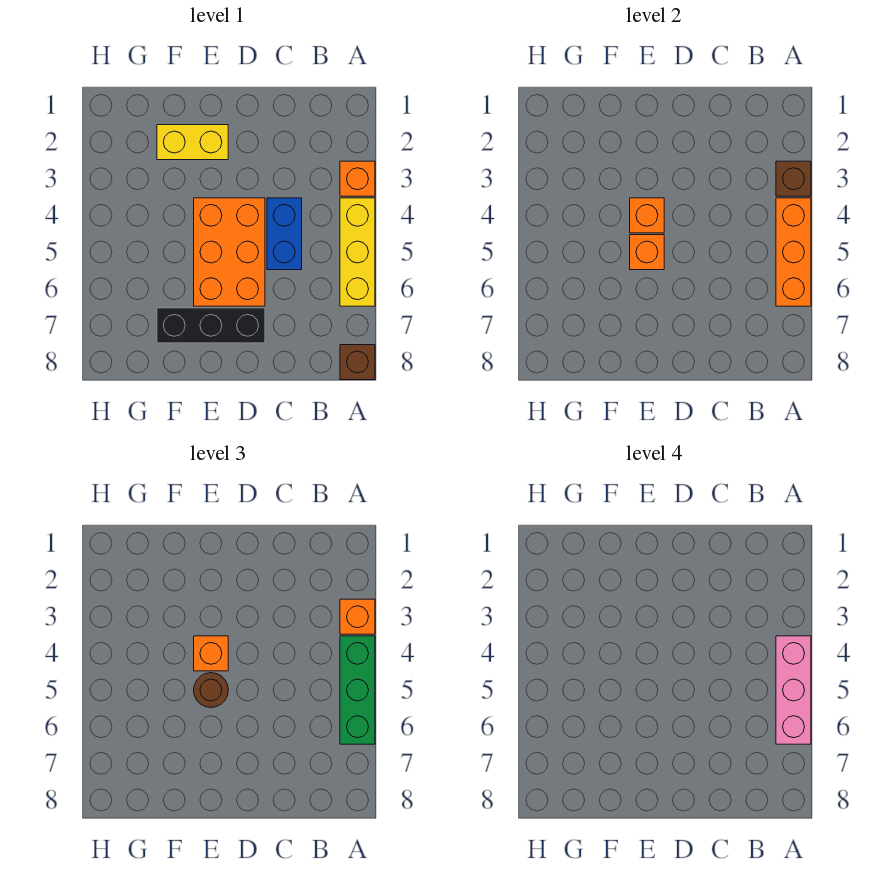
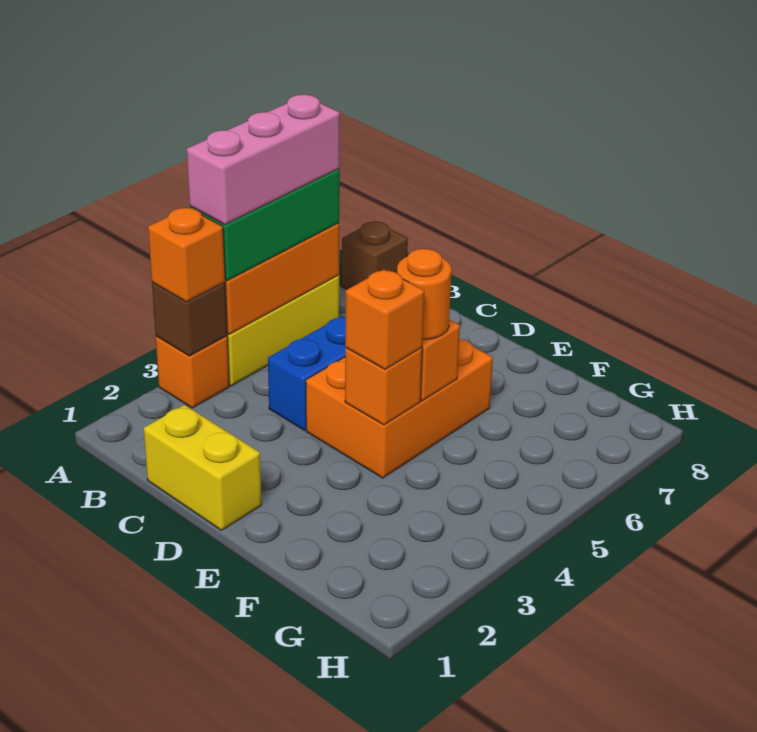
black 1x3 brick [157,308,265,343] -> none
yellow 1x2 brick [157,125,228,160] -> yellow 1x2 brick moved to [144,405,261,530]
brown 1x1 round brick [194,673,228,707] -> orange 1x1 round brick [397,249,452,339]

